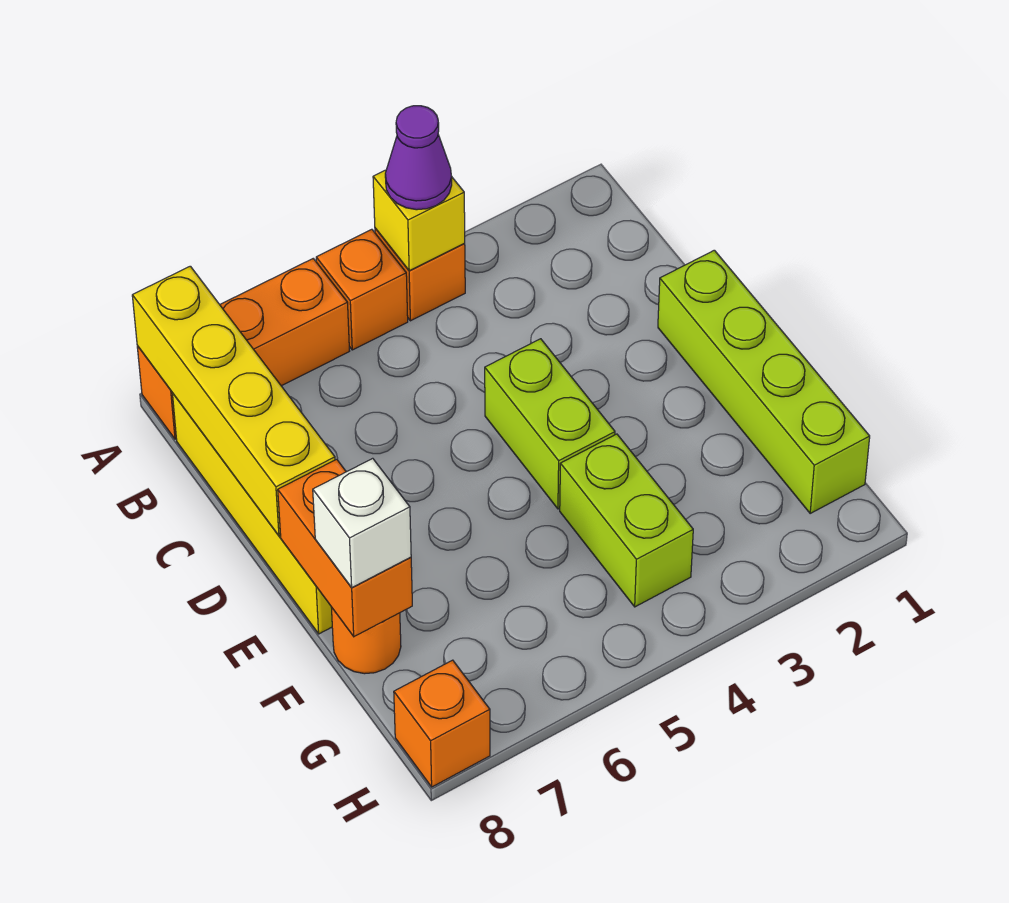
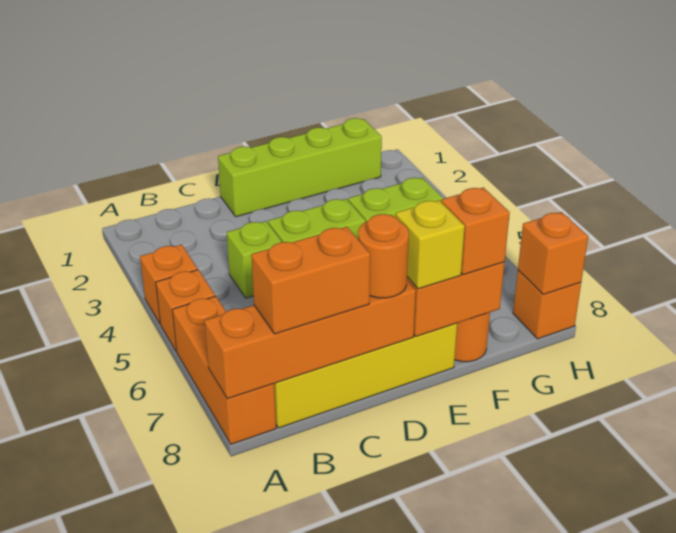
yellow 1x1 brick [373,170,465,271] -> yellow 1x1 brick moved to [396,200,465,289]
purple 1x1 cone [385,106,452,210] -> none
yellow 1x4 brick [132,266,335,536] -> orange 1x4 brick [205,281,416,399]
none -> orange 1x2 brick [251,227,370,334]
none -> lime 1x1 brick [227,221,282,298]
none -> orange 1x1 round brick [358,214,409,298]
white 1x1 brick [313,458,411,588] -> orange 1x1 brick [441,187,510,275]
none -> orange 1x1 brick [518,212,588,295]

